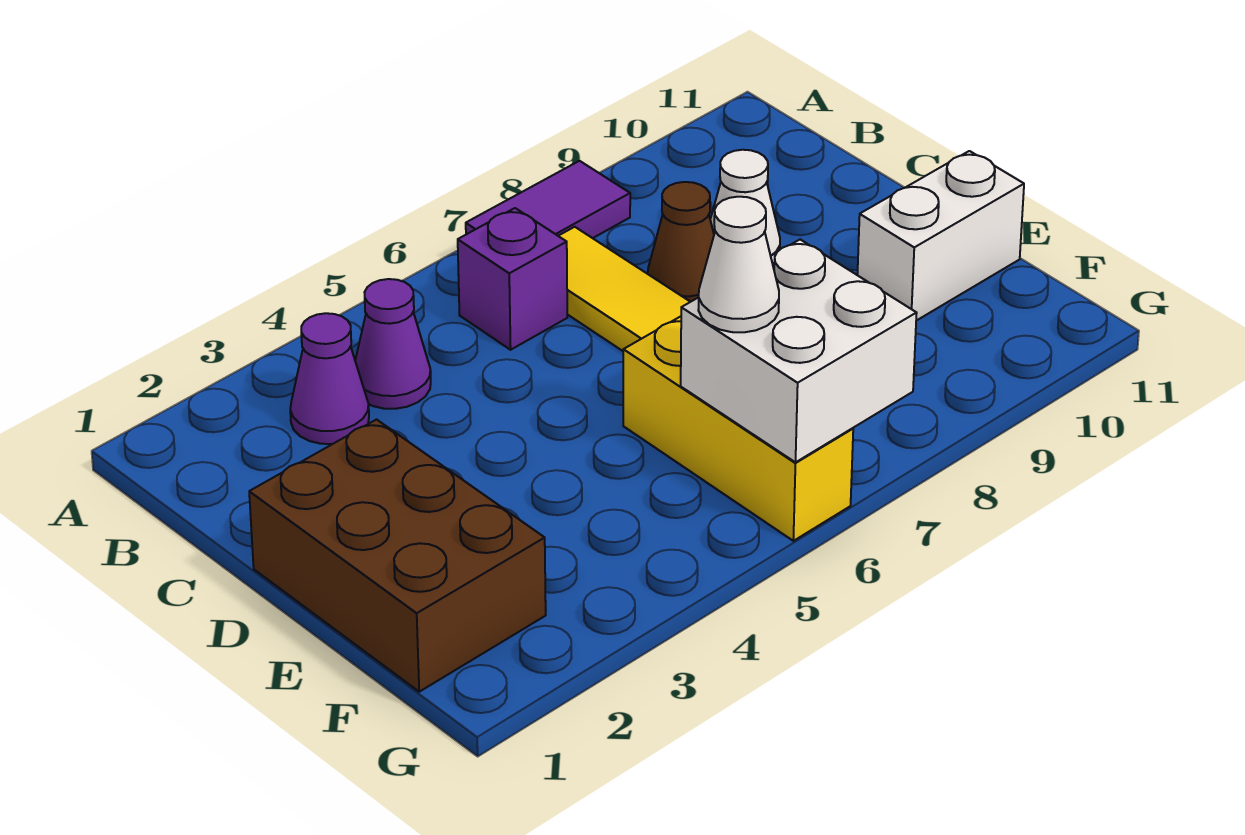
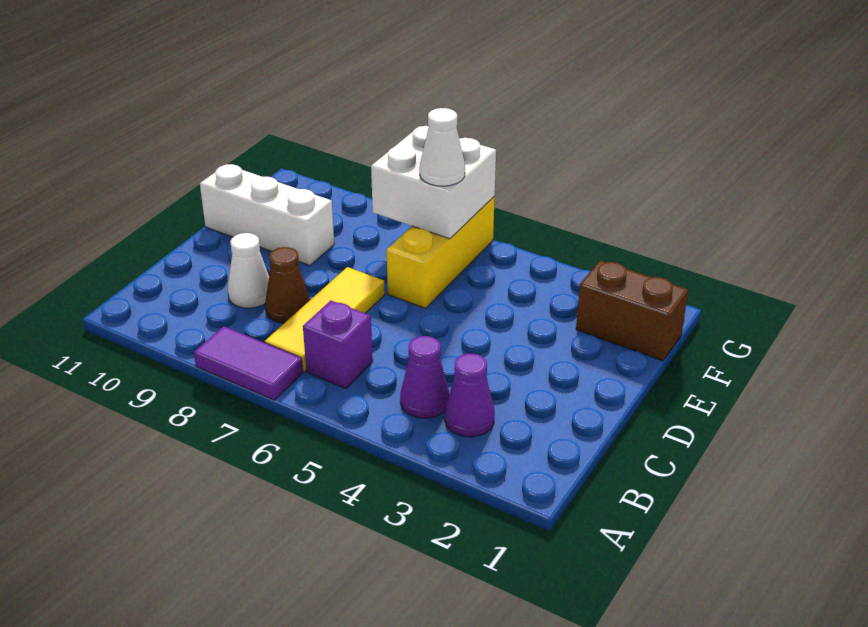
brown 2x3 brick [249,420,546,692] -> brown 1x2 brick [576,260,688,361]
white 1x2 brick [857,151,1024,321] -> white 1x3 brick [200,164,334,266]

